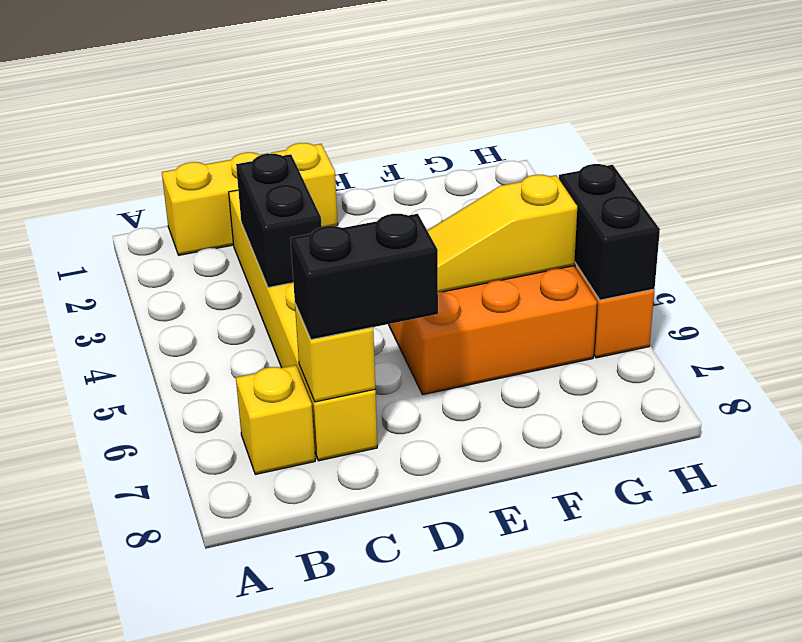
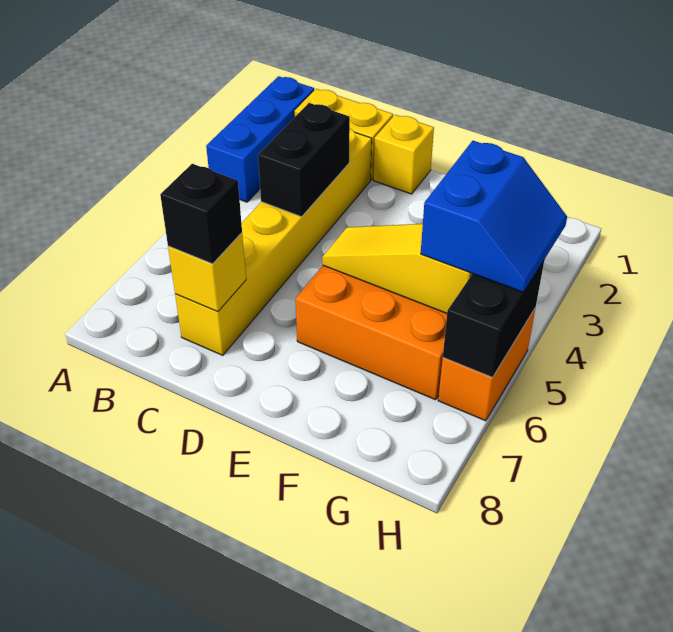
none -> blue 1x3 brick [206,76,314,202]
yellow 1x1 brick [236,365,315,474] -> none
black 1x2 brick [290,214,438,340] -> black 1x1 brick [160,164,242,264]
none -> blue 2x2 slope [421,141,567,292]

